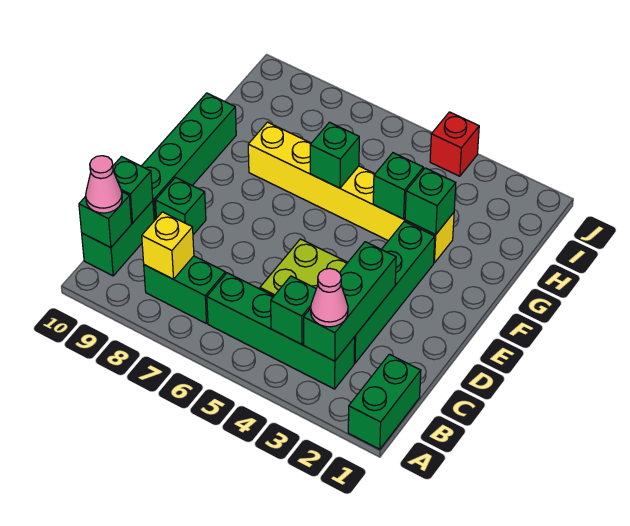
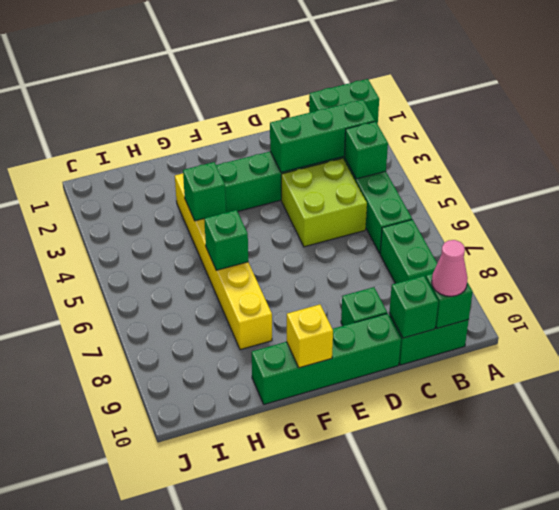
pink 1x1 cone [311,268,348,327] -> none
yellow 1x1 brick [142,212,194,279] -> yellow 1x1 brick moved to [287,305,333,368]
green 1x1 brick [405,168,456,235] -> none
red 1x1 brick [430,112,479,176] -> none

